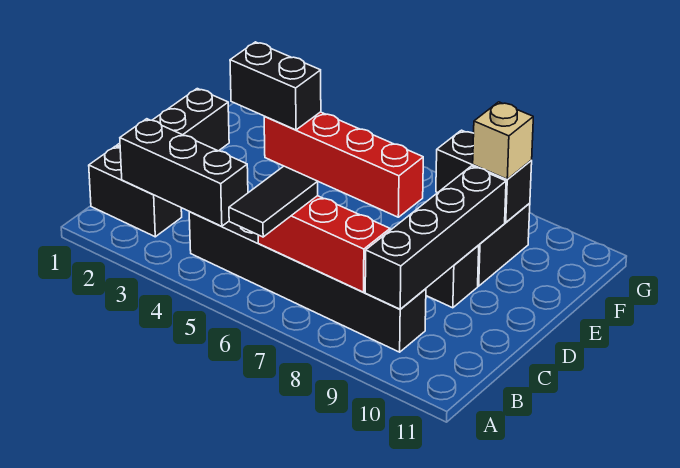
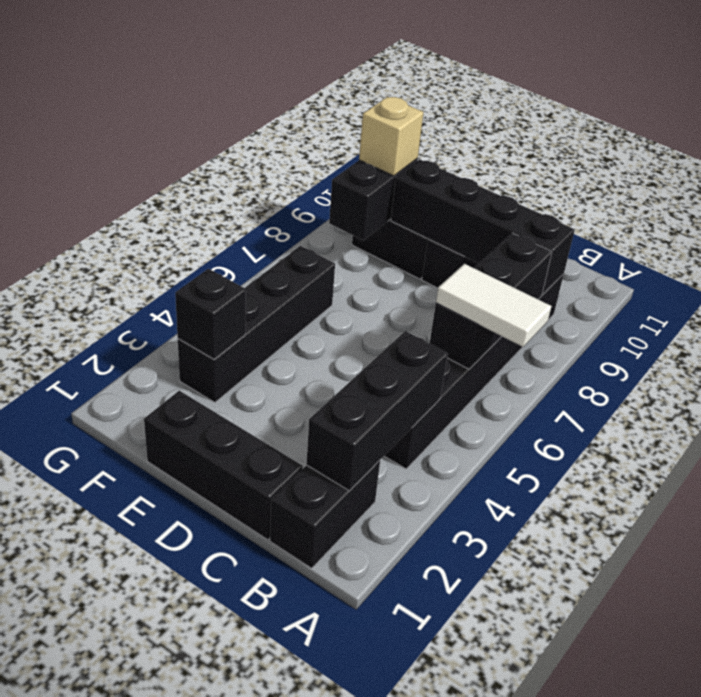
black 1x2 tile [229,166,318,237] -> white 1x2 tile [436,264,552,347]
red 1x3 brick [258,196,390,292] -> black 1x3 brick [430,233,552,369]
black 1x2 brick [230,42,321,130] -> black 1x1 brick [175,269,246,359]
red 1x4 brick [264,112,423,217] -> black 1x4 brick [178,246,335,402]

